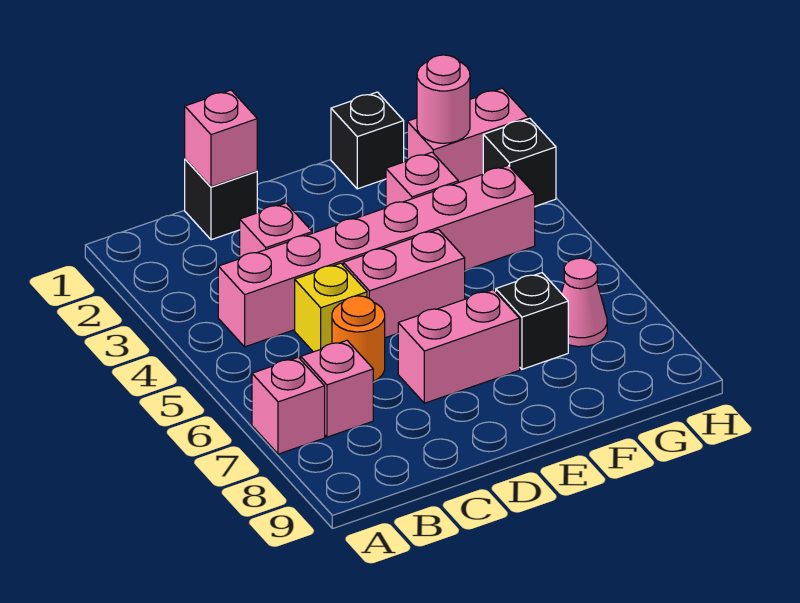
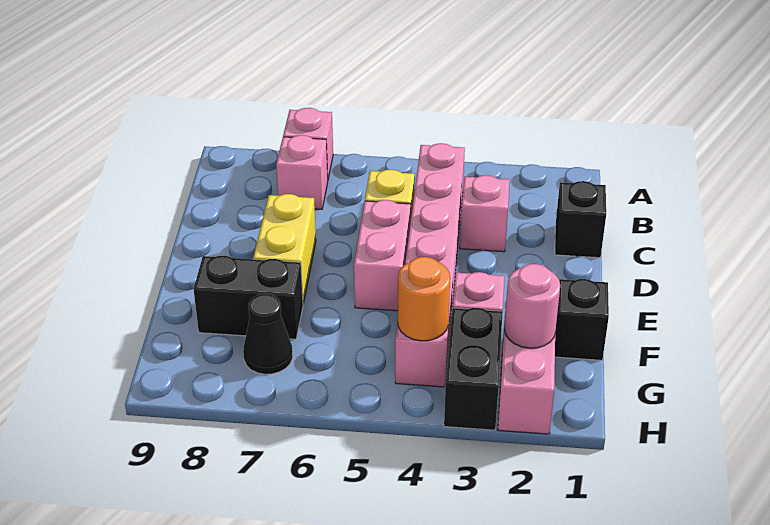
pink 1x1 brick [185,90,257,187] -> none
orange 1x1 round brick [332,296,385,381] -> orange 1x1 round brick moved to [398,257,450,341]
pink 1x2 brick [398,290,520,403] -> yellow 1x2 brick [253,194,316,303]
black 1x1 brick [496,273,568,369] -> black 1x2 brick [194,256,303,339]
pink 1x1 cone [561,258,607,347] -> black 1x1 cone [243,294,293,374]
black 1x1 brick [483,118,556,206] -> black 1x2 brick [444,308,503,430]

